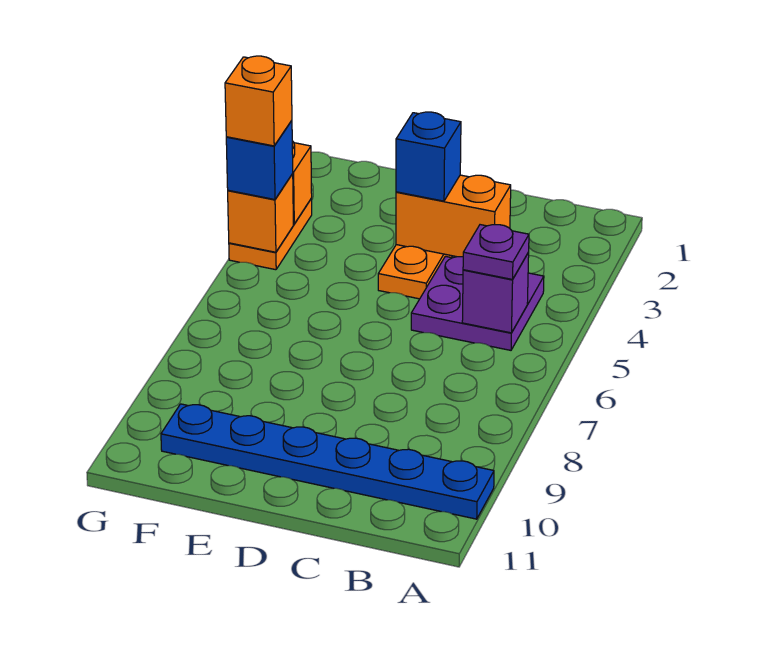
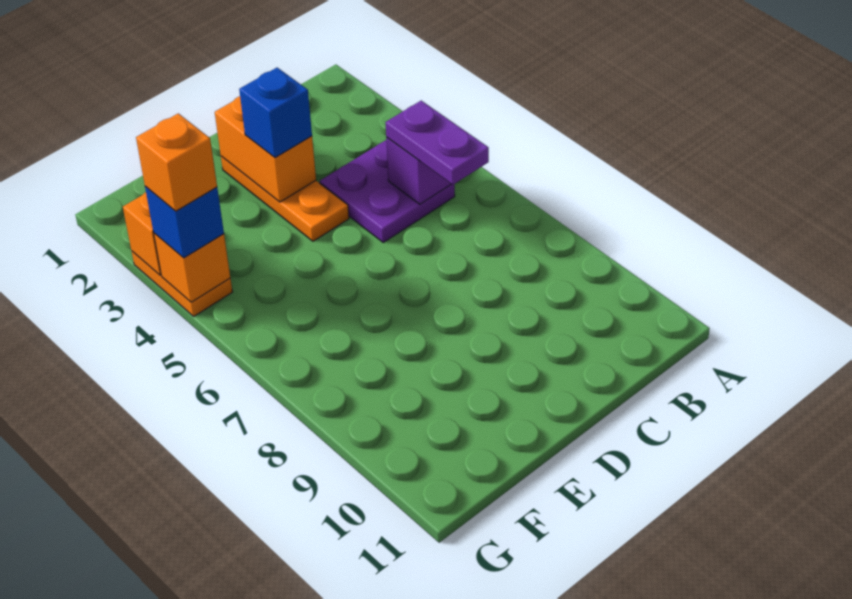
blue 1x6 plate [161,404,494,519] -> none
purple 1x1 plate [463,225,529,280] -> purple 1x2 plate [385,101,489,185]
orange 1x2 brick [396,175,511,257] -> orange 1x2 brick turned to [215,96,316,202]

